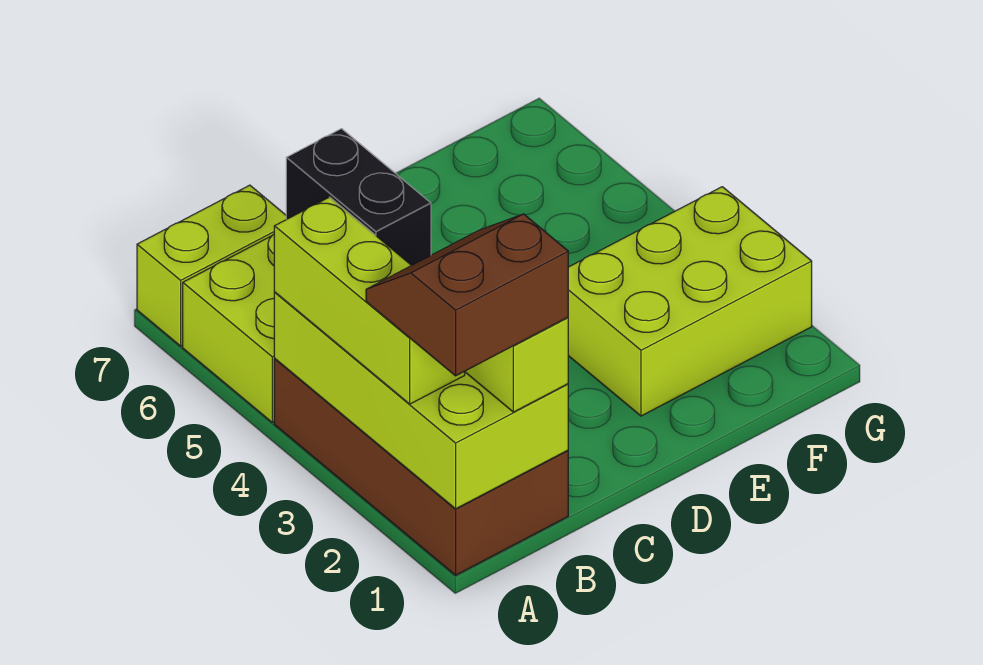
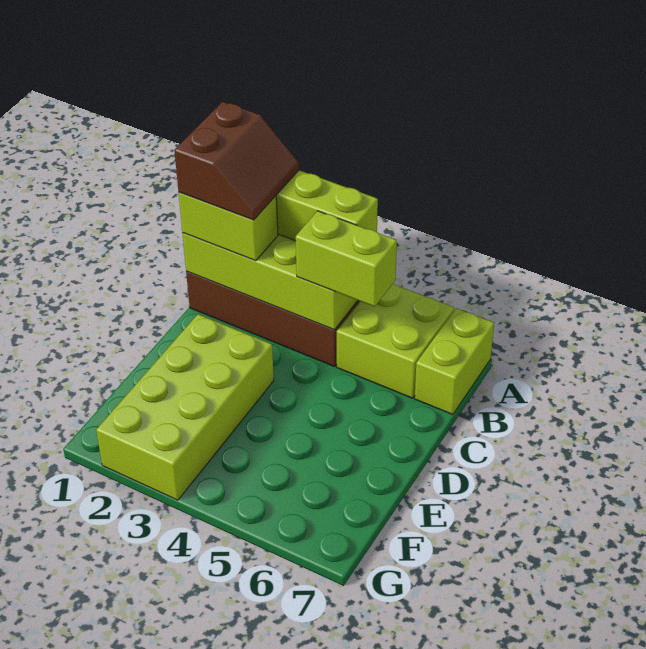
black 1x2 brick [286,129,431,265] -> lime 1x2 brick [296,211,397,307]
lime 2x3 brick [568,187,812,416] -> lime 2x4 brick [96,314,274,500]

